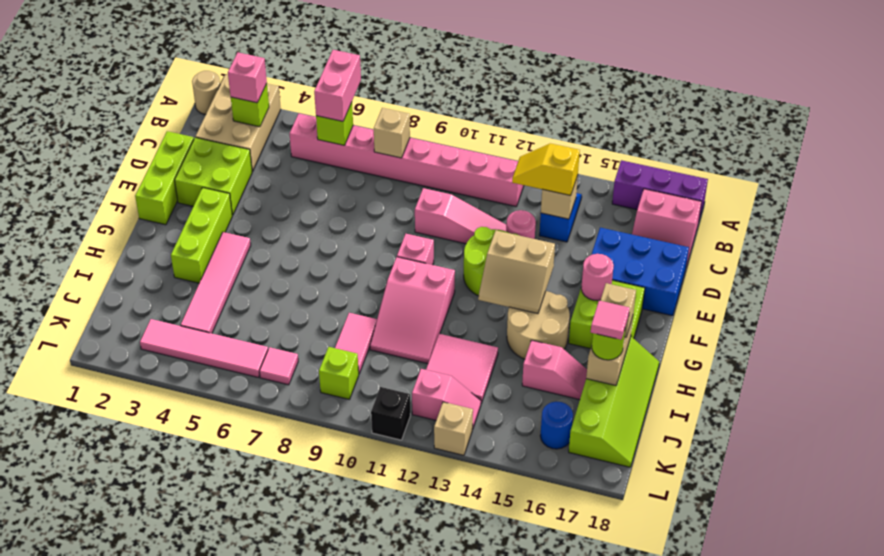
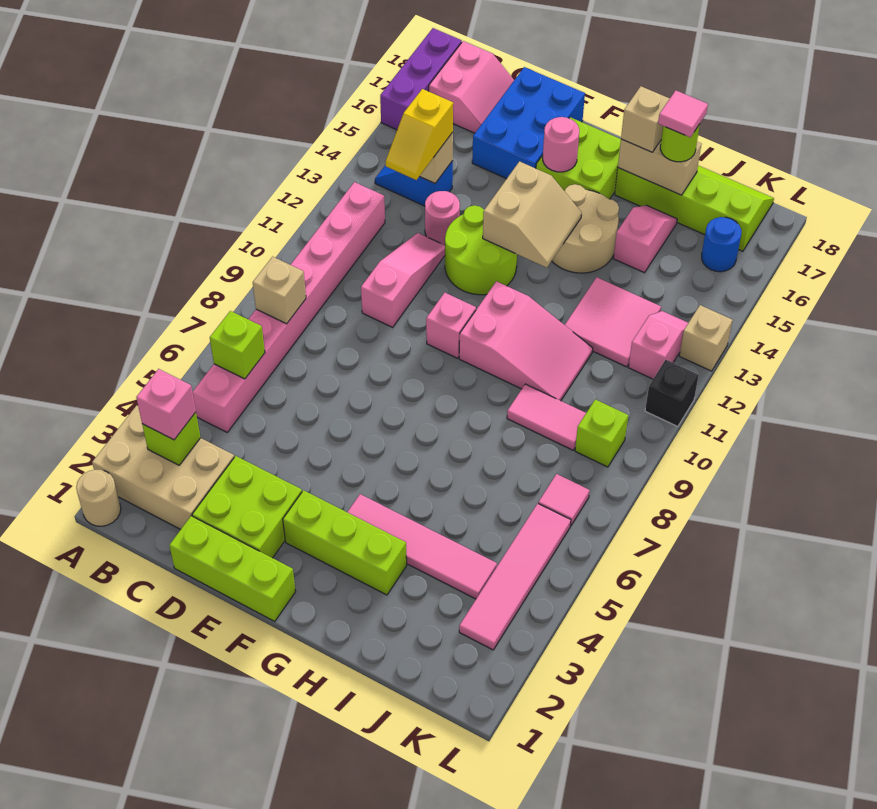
pink 1x2 brick [314,50,361,121] -> none

